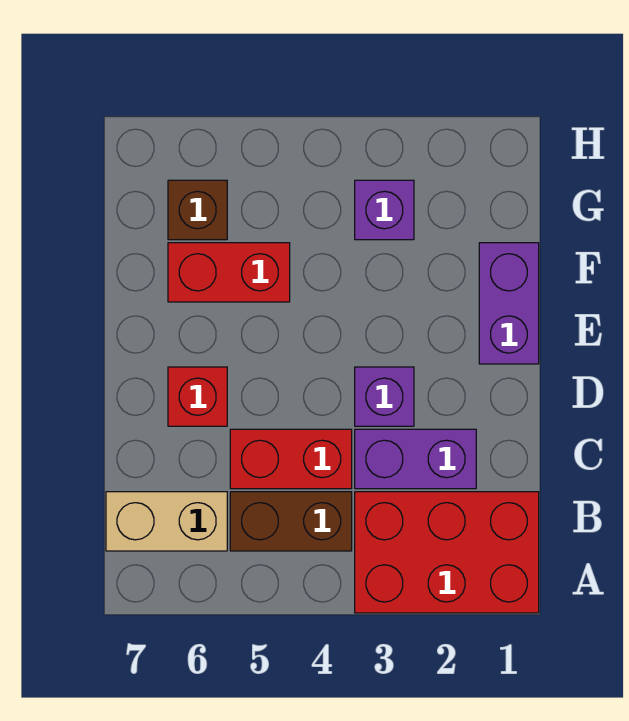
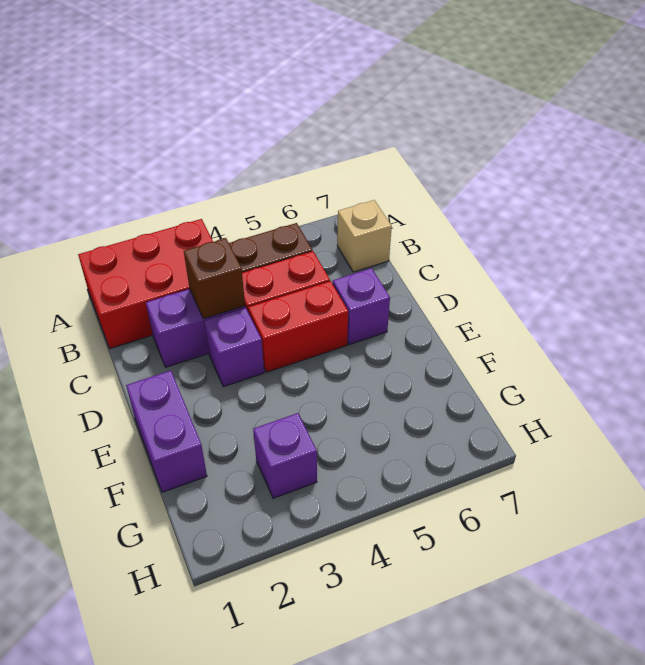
tan 1x2 brick [106,492,227,551] -> tan 1x1 brick [337,200,392,272]
red 1x1 brick [168,367,227,426] -> purple 1x1 brick [333,268,390,345]
red 1x2 brick [168,243,290,302] -> red 1x2 brick moved to [248,281,348,372]
brown 1x1 brick [168,180,227,240] -> brown 1x1 brick moved to [184,238,245,319]

